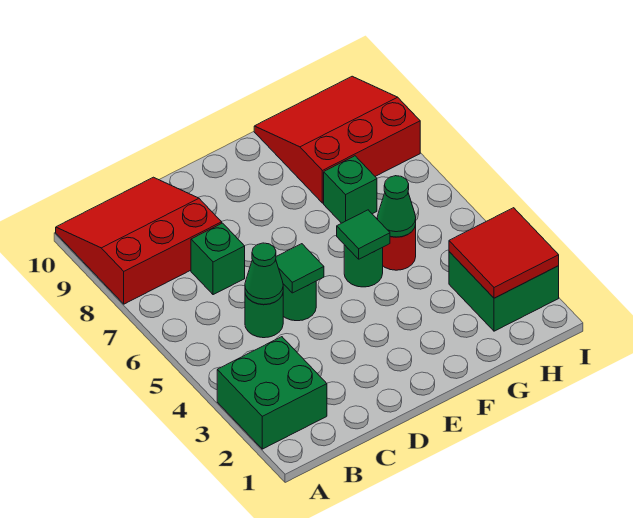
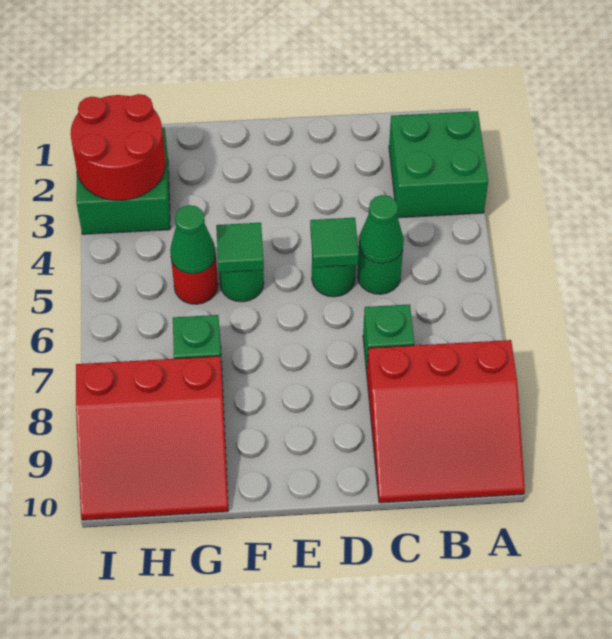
red 2x2 tile [449,208,559,298] -> red 2x2 round brick [71,94,166,200]

